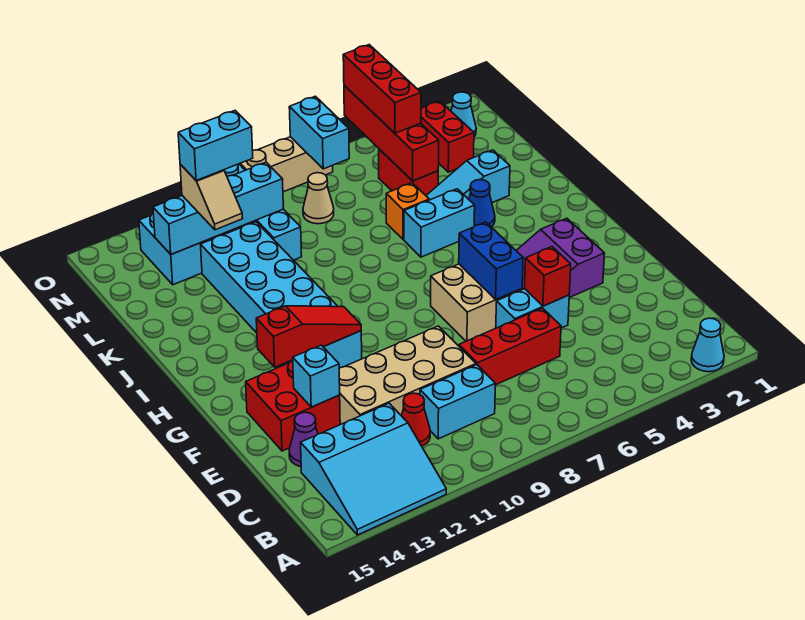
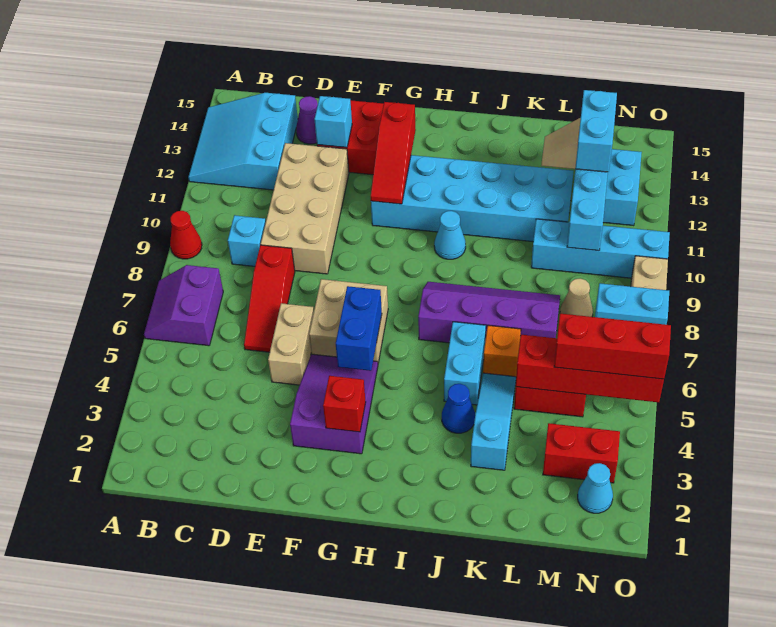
cyan 1x1 cone [691,318,724,372] -> cyan 1x1 cone moved to [434,211,466,259]
none -> purple 2x2 slope [144,265,223,346]
cyan 1x2 brick [420,365,496,439] -> cyan 1x1 brick [228,215,266,266]
red 1x1 cone [401,393,430,446] -> red 1x1 cone moved to [170,211,202,259]
red 1x3 brick [459,308,561,385] -> red 1x3 slope [244,245,295,352]
cyan 1x2 brick [496,289,569,328] -> tan 1x2 brick [268,303,314,385]
red 1x1 brick [524,247,571,306] -> red 1x1 brick moved to [323,376,366,432]
blue 1x2 brick [459,222,523,299] -> blue 1x2 brick turned to [336,286,382,371]
none -> purple 2x4 slope [418,282,560,343]

